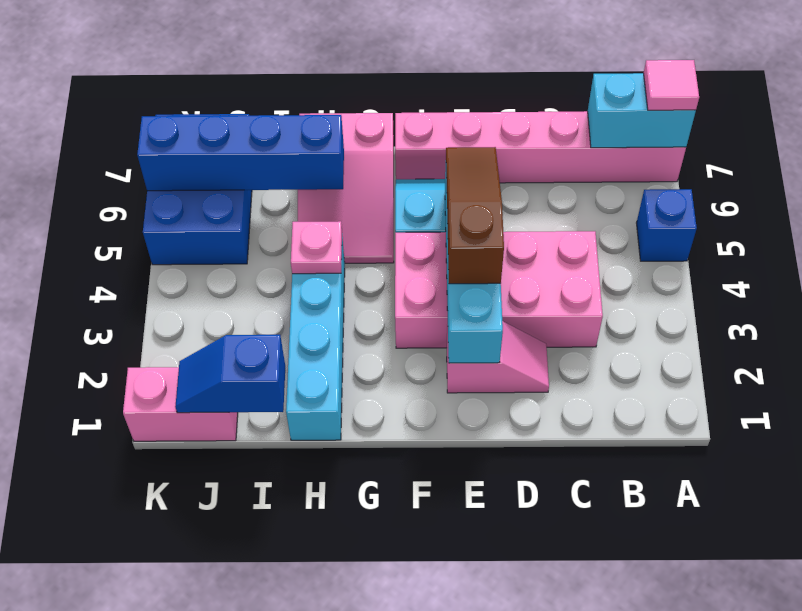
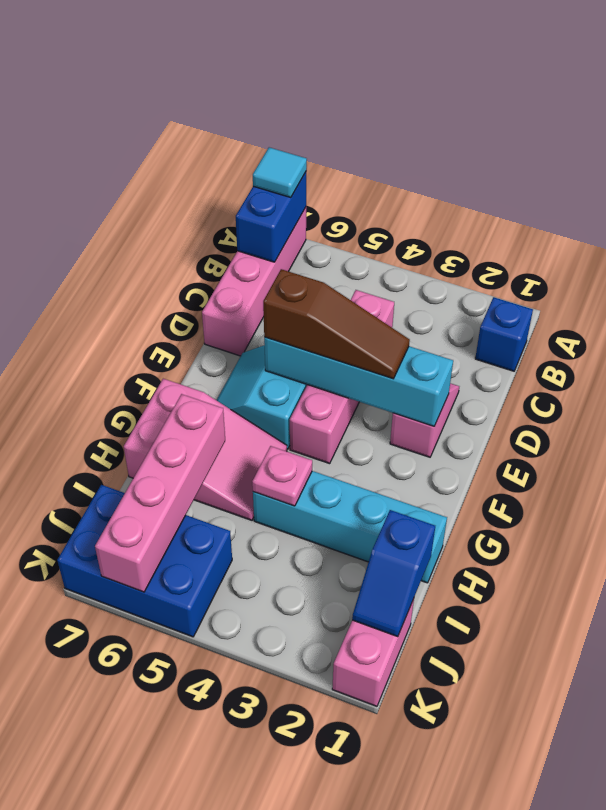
blue 1x1 brick [637,189,697,261] -> blue 1x1 brick moved to [475,297,533,371]
pink 1x6 brick [395,111,686,183] -> pink 1x4 brick [202,207,306,356]
cyan 1x2 brick [588,73,696,148] -> blue 1x2 brick [236,172,306,262]
pink 1x1 tile [644,60,699,110] -> cyan 1x1 tile [253,147,307,198]
pink 2x4 brick [395,231,603,348] -> pink 1x4 brick [290,290,394,464]
brown 1x3 slope [446,147,504,284] -> brown 1x3 slope turned to [263,269,410,379]
blue 1x4 brick [137,115,344,191] -> pink 1x4 brick [95,394,225,592]

